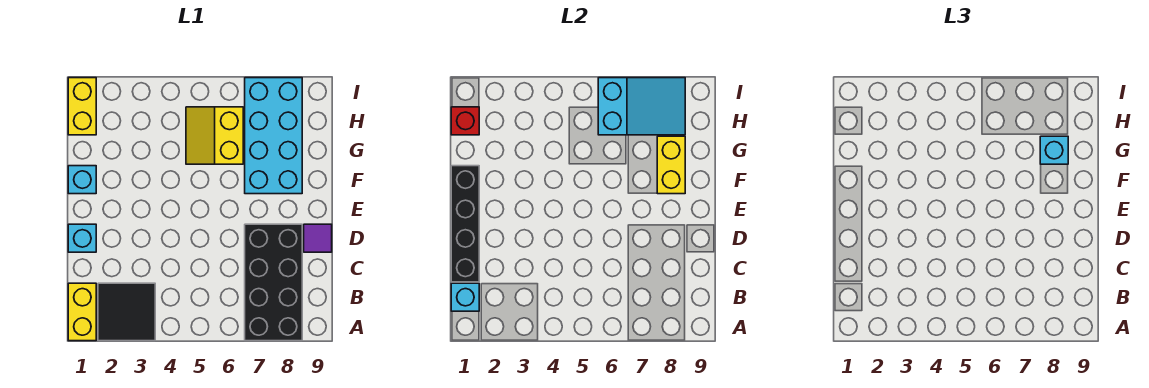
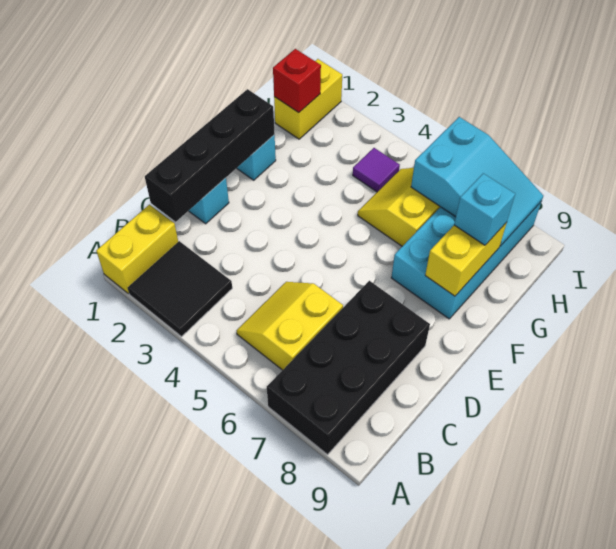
cyan 1x1 brick [451,283,479,311] -> none
none -> yellow 2x2 slope [236,282,343,370]
purple 1x1 tile [304,224,332,252] -> purple 1x1 tile moved to [353,148,400,192]

